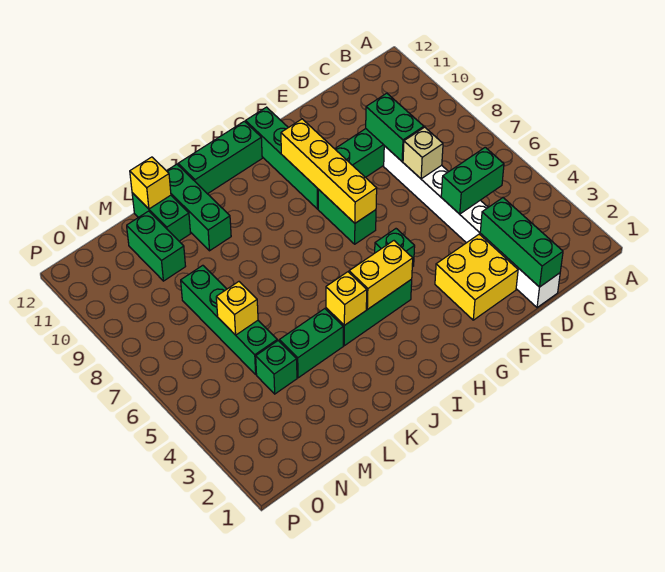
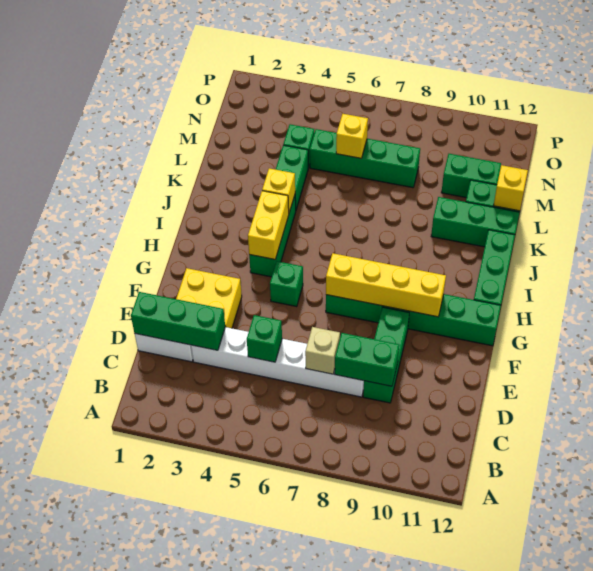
green 1x2 brick [441,147,504,214] -> green 1x1 brick [247,315,282,362]

